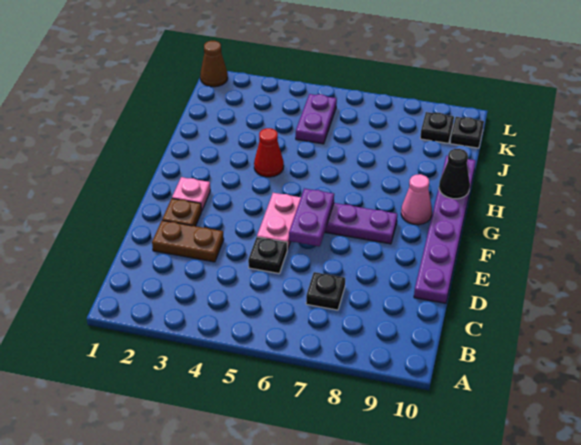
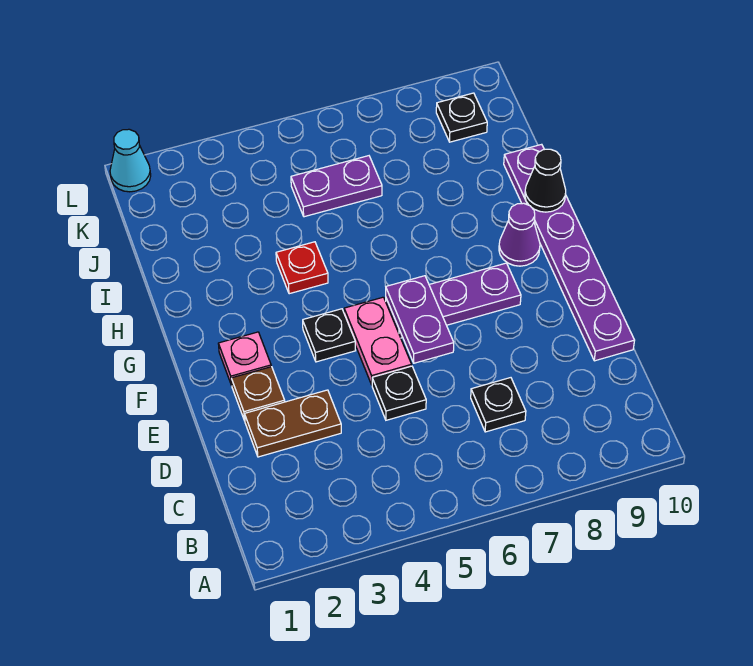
pink 1x1 cone [401,174,432,225] -> purple 1x1 cone [499,203,540,266]
red 1x1 cone [254,128,284,177] -> red 1x1 plate [276,242,328,294]
purple 1x2 plate [296,94,337,144] -> purple 1x2 plate turned to [291,156,382,217]
black 1x1 plate [450,117,484,148] -> black 1x1 plate moved to [303,309,356,362]
brown 1x1 cone [200,41,228,87] -> cyan 1x1 cone [110,129,151,192]

